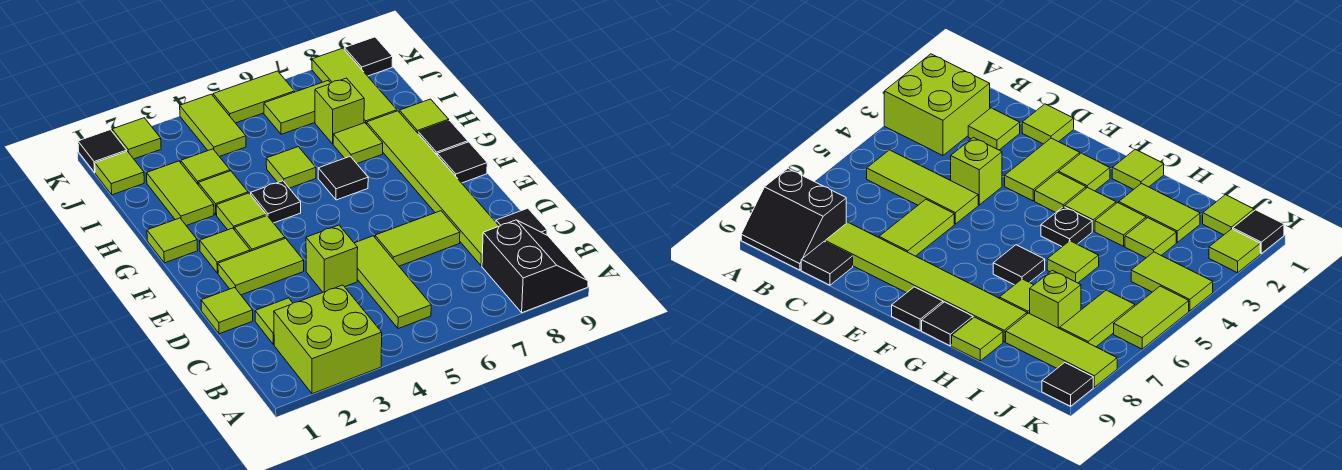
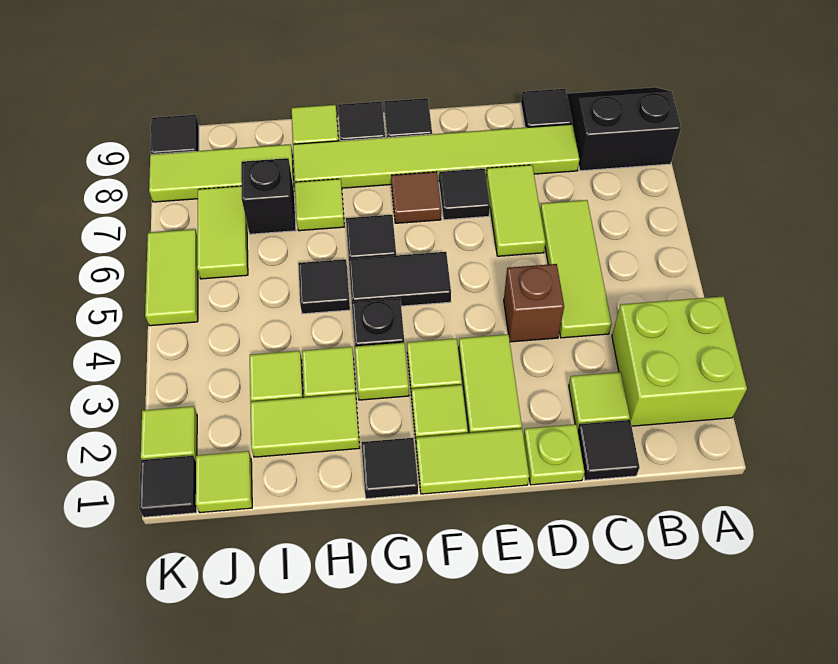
lime 1x3 tile [354,236,431,329] -> lime 1x3 tile turned to [540,200,612,338]
none -> black 1x1 tile [578,420,640,480]
lime 1x1 tile [201,287,253,334] -> lime 1x1 plate [524,424,584,485]
lime 1x1 brick [306,225,358,292] -> brown 1x1 brick [504,264,564,342]
none -> black 1x1 tile [439,168,490,220]
none -> black 1x2 tile [349,252,451,306]
none -> brown 1x1 tile [391,172,441,223]
lime 1x1 tile [147,218,198,263] -> black 1x1 tile [361,438,418,499]
lime 1x1 tile [266,147,316,188] -> black 1x1 tile [298,259,350,314]
lime 1x1 brick [315,78,364,144] -> black 1x1 brick [241,158,296,234]
lime 1x2 tile [180,94,246,157] -> lime 1x2 tile moved to [416,429,529,494]

